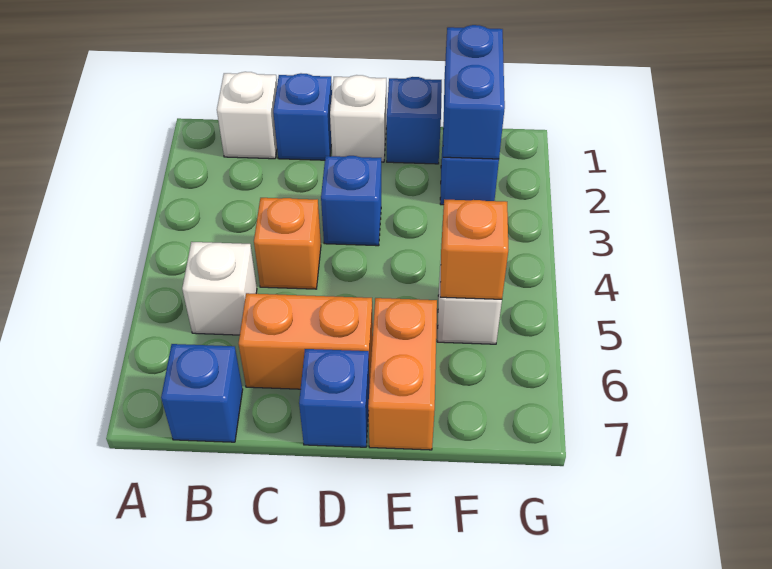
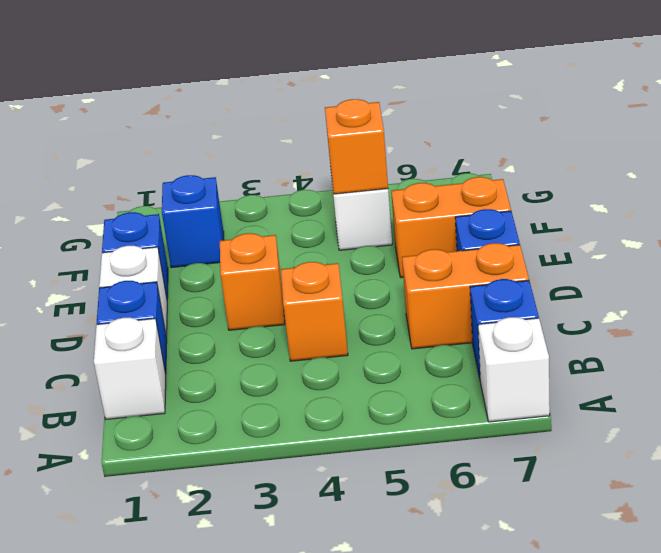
white 1x1 brick [182,242,257,335] -> white 1x1 brick moved to [478,317,550,422]
orange 1x2 brick [239,293,373,389] -> orange 1x2 brick turned to [402,243,529,349]
blue 1x1 brick [321,156,381,246] -> orange 1x1 brick [220,233,285,330]
blue 1x2 brick [443,25,505,159] -> none

